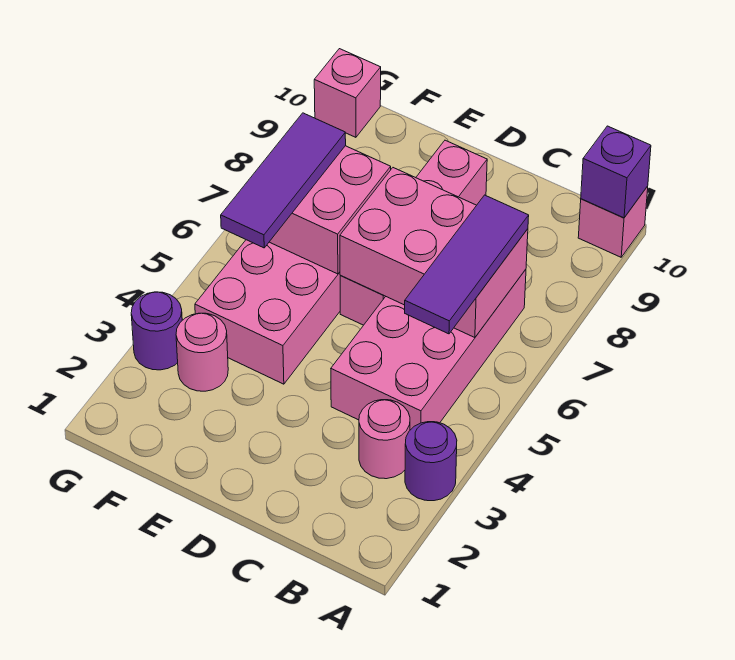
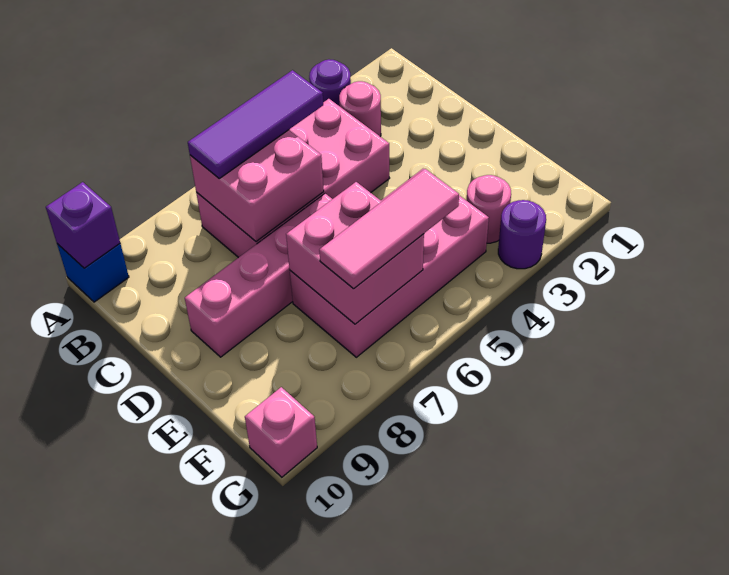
pink 1x1 brick [578,186,648,257] -> blue 1x1 brick [57,244,129,302]
pink 2x3 brick [340,168,528,338] -> pink 2x2 brick [190,130,324,242]
purple 1x3 tile [221,113,346,248] -> pink 1x3 tile [319,169,459,289]

